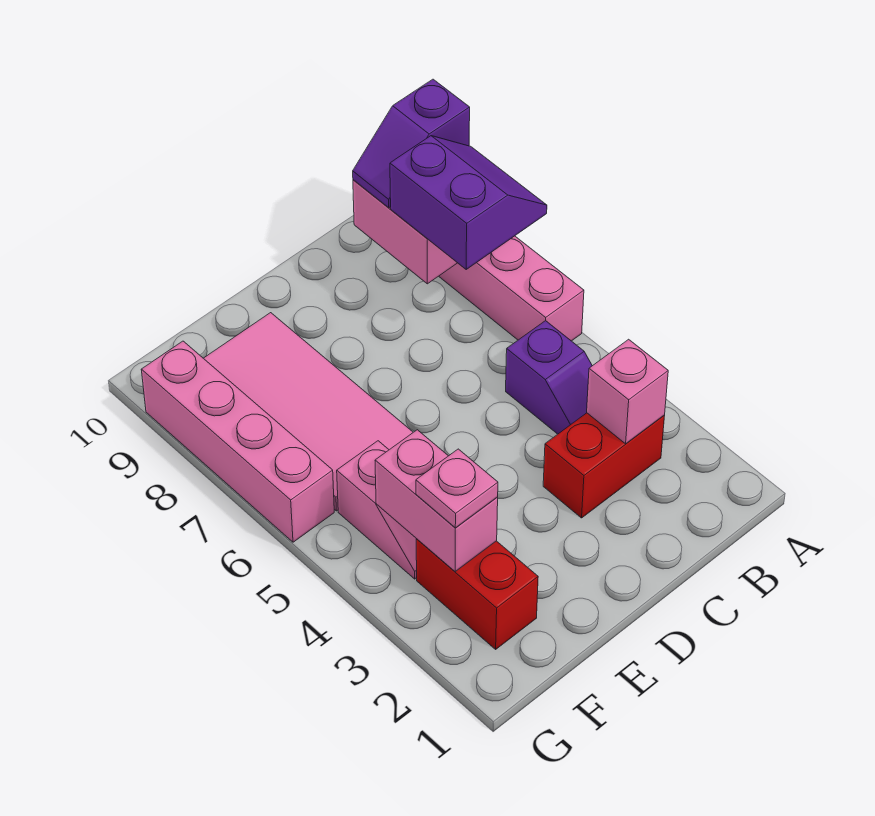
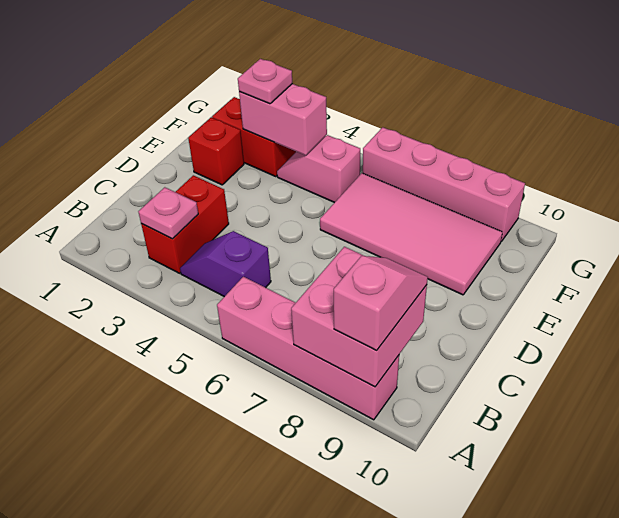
purple 2x2 slope [390,136,547,269] -> none
purple 1x2 slope [353,79,470,208] -> pink 1x2 slope [334,256,428,351]
pink 1x1 brick [587,339,668,444] -> pink 1x1 plate [138,187,198,239]
none -> red 1x1 brick [188,117,244,185]

